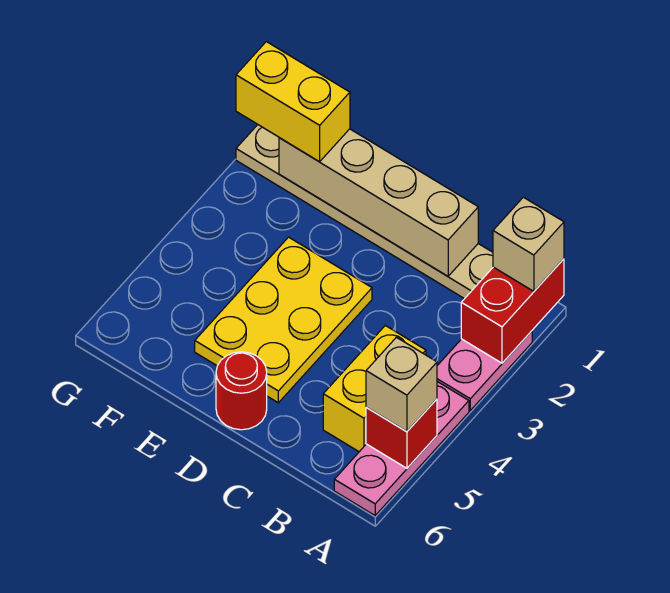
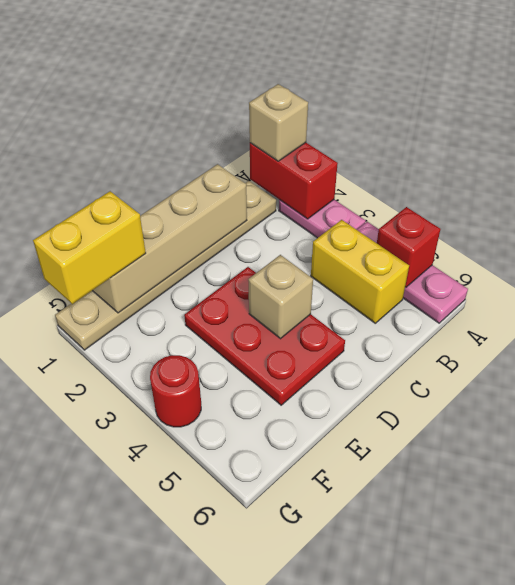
tan 1x1 brick [366,337,437,431] -> tan 1x1 brick moved to [248,255,313,339]
yellow 2x3 plate [195,237,372,403] -> red 2x3 plate [184,267,345,405]
red 1x1 round brick [216,352,267,430] -> red 1x1 round brick moved to [150,355,201,427]

